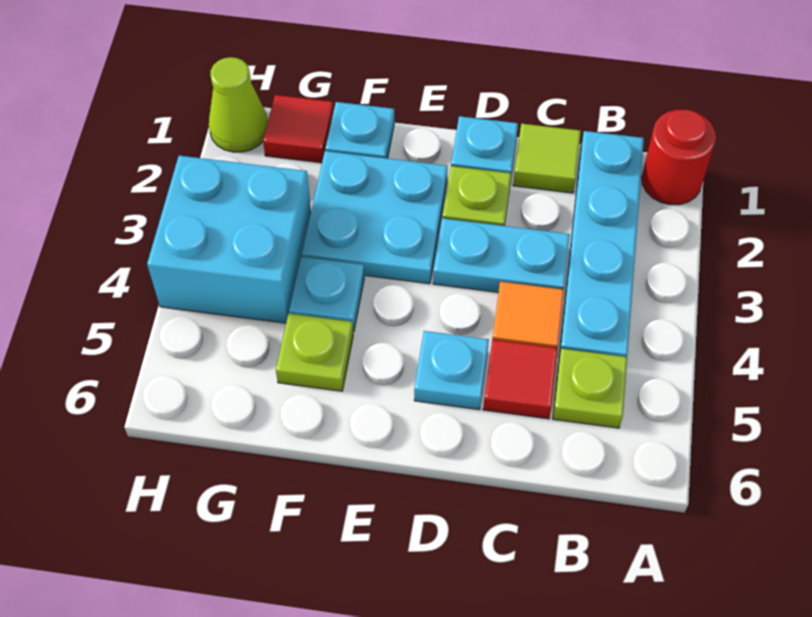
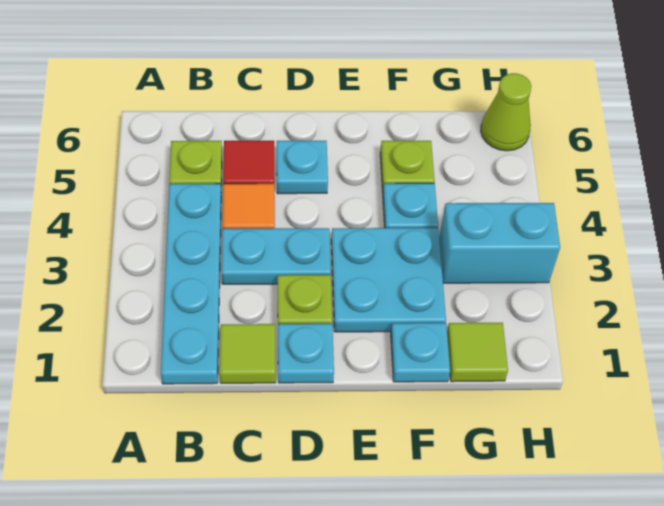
red 1x1 round brick [642,110,716,205] -> none
red 1x1 tile [263,95,334,163] -> lime 1x1 tile [447,323,508,382]
cyan 2x2 brick [147,156,311,323] -> cyan 1x2 brick [439,203,560,283]
lime 1x1 cone [209,57,268,152] -> lime 1x1 cone moved to [481,73,531,151]

